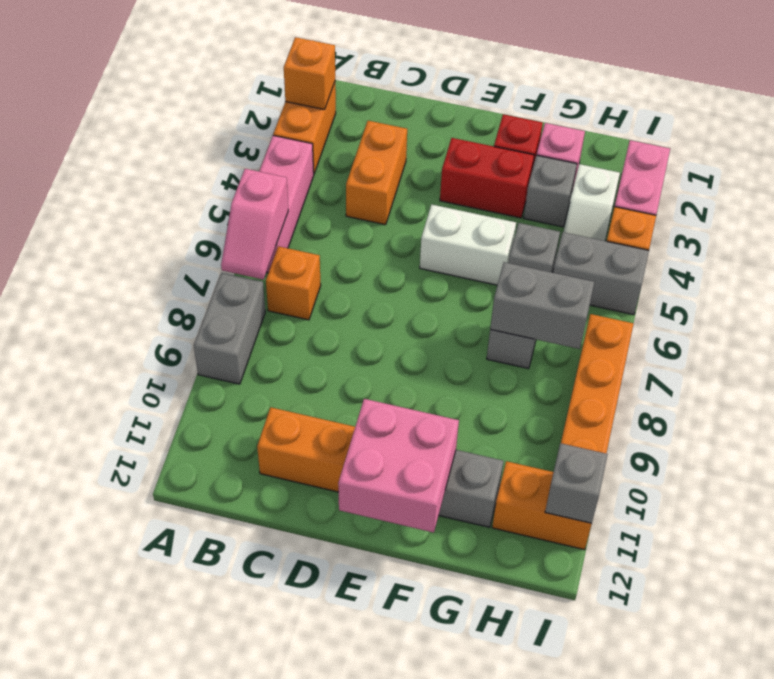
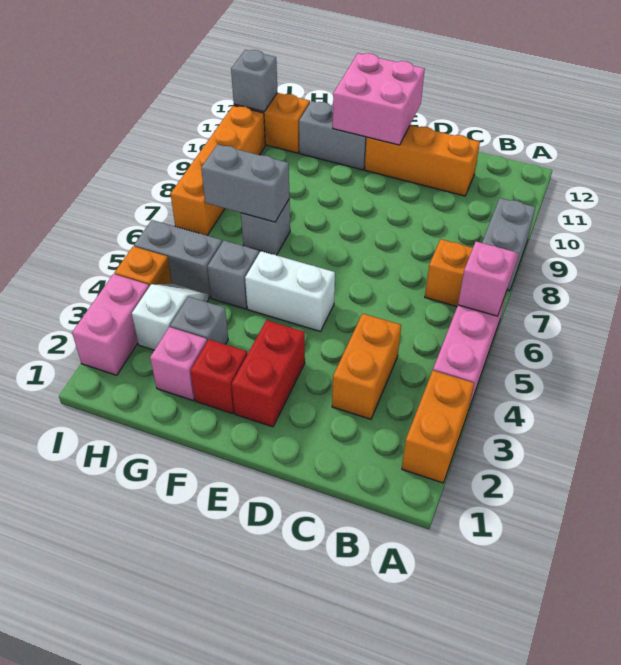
orange 1x1 brick [284,37,335,110] -> none
red 1x2 brick [440,138,534,218] -> red 1x2 brick turned to [232,320,305,427]

